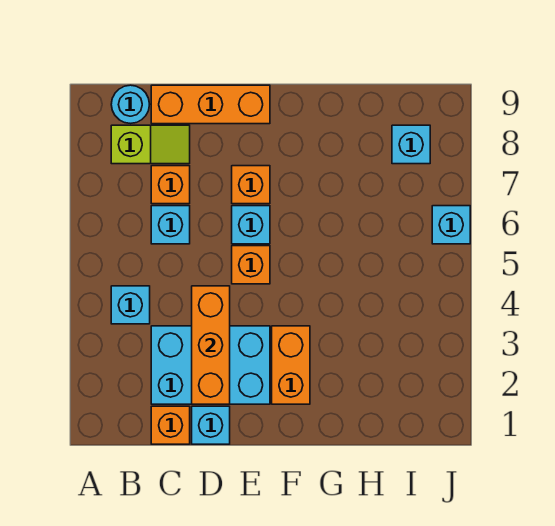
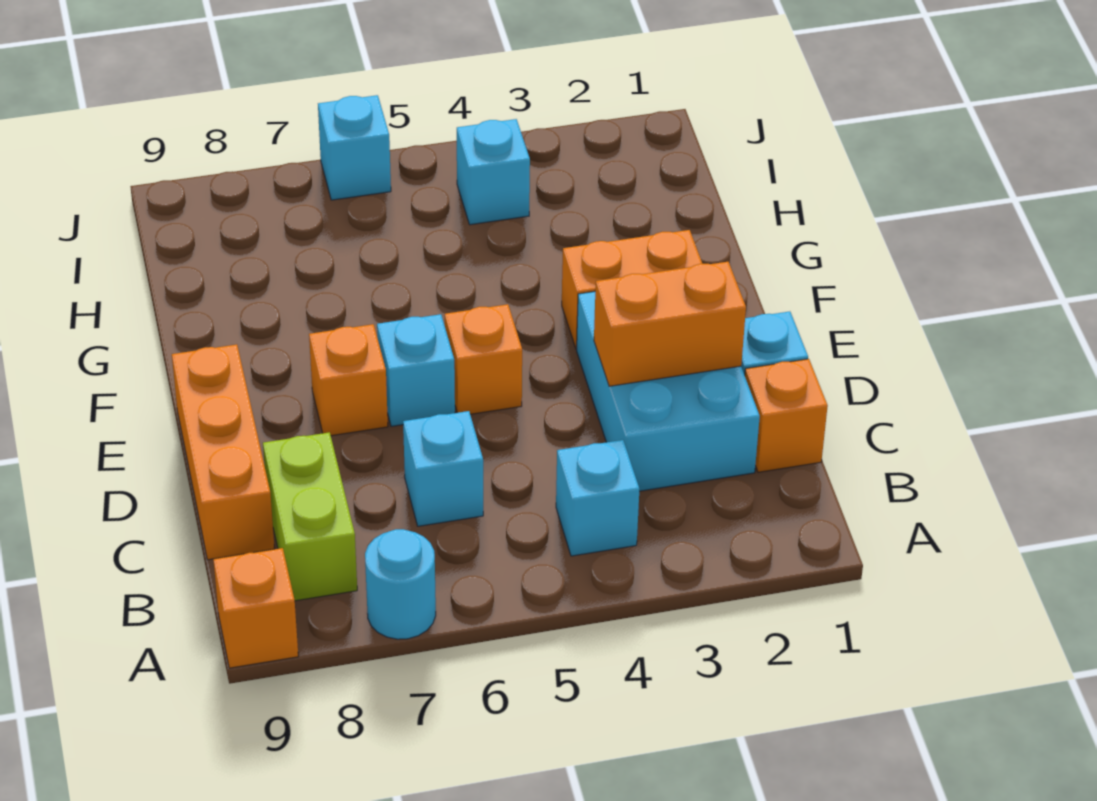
lime 1x2 slope [111,125,190,164] -> lime 1x2 brick [263,432,357,601]
cyan 1x1 round brick [111,85,150,123] -> cyan 1x1 round brick moved to [365,529,436,639]
orange 1x1 brick [151,166,190,204] -> orange 1x1 brick moved to [213,548,298,668]
orange 1x3 brick [192,286,230,404] -> orange 1x2 brick [594,262,746,386]
cyan 1x1 brick [392,125,430,164] -> cyan 1x1 brick moved to [457,119,530,225]

